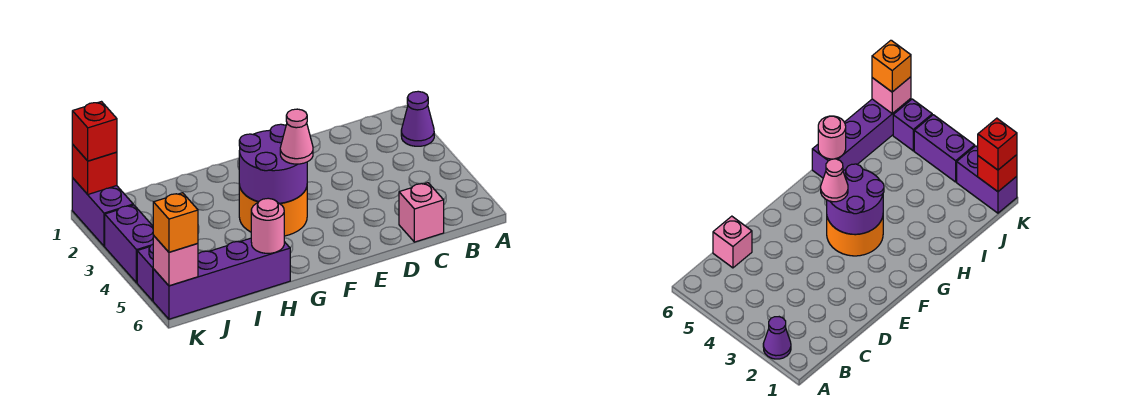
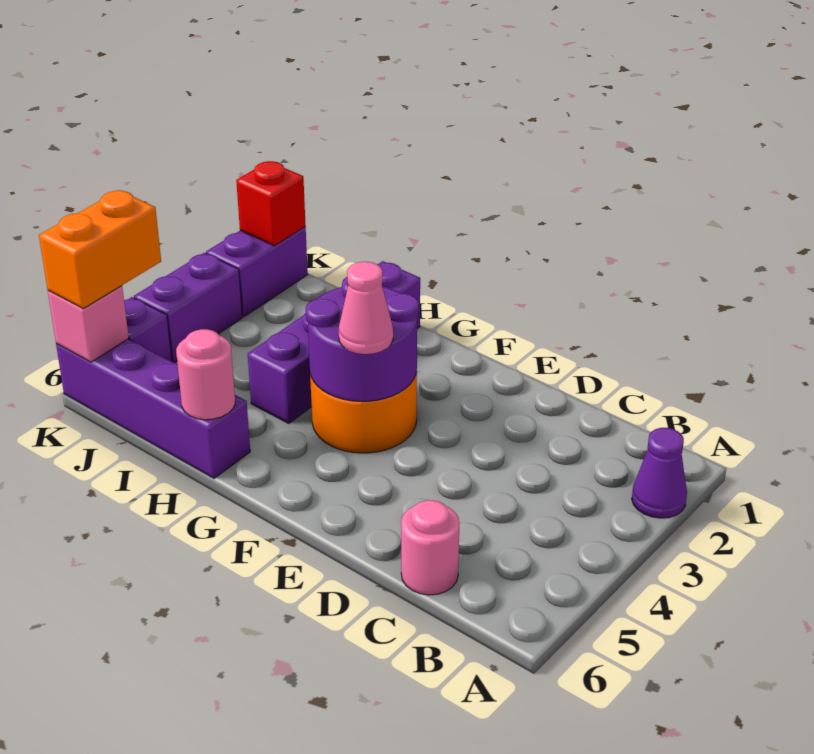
pink 1x1 brick [399,183,444,242] -> pink 1x1 round brick [401,500,459,595]
none -> purple 1x4 brick [248,261,420,423]
red 1x1 brick [72,102,117,161] -> none
orange 1x1 brick [153,193,198,252] -> orange 1x2 brick [39,190,161,308]

